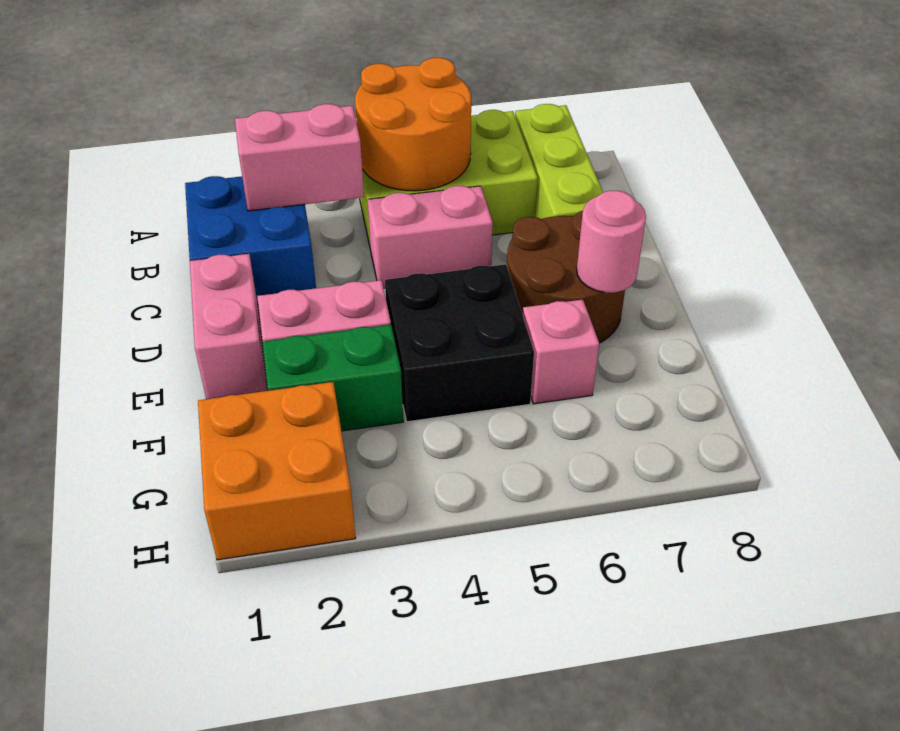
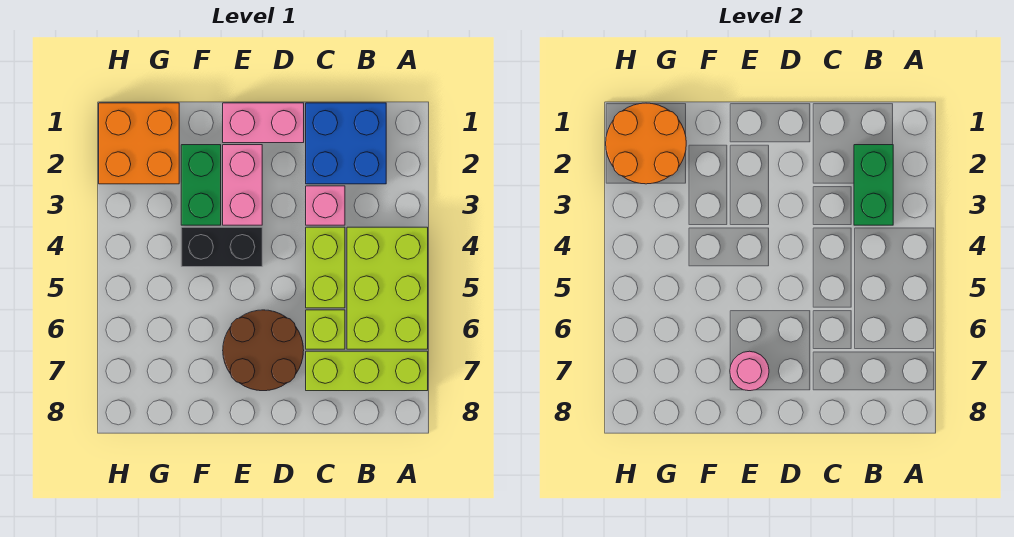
orange 2x2 round brick [355,58,471,191] -> orange 2x2 round brick moved to [606,103,686,184]
pink 1x2 brick [235,104,364,211] -> green 1x2 brick [854,145,893,225]
pink 1x2 brick [367,186,493,288] -> lime 1x2 brick [306,227,345,308]
none -> lime 1x1 brick [306,310,345,349]
black 2x2 brick [385,264,534,422] -> black 1x2 brick [181,227,262,267]
pink 1x1 brick [523,300,599,404] -> pink 1x1 brick moved to [306,186,345,225]

